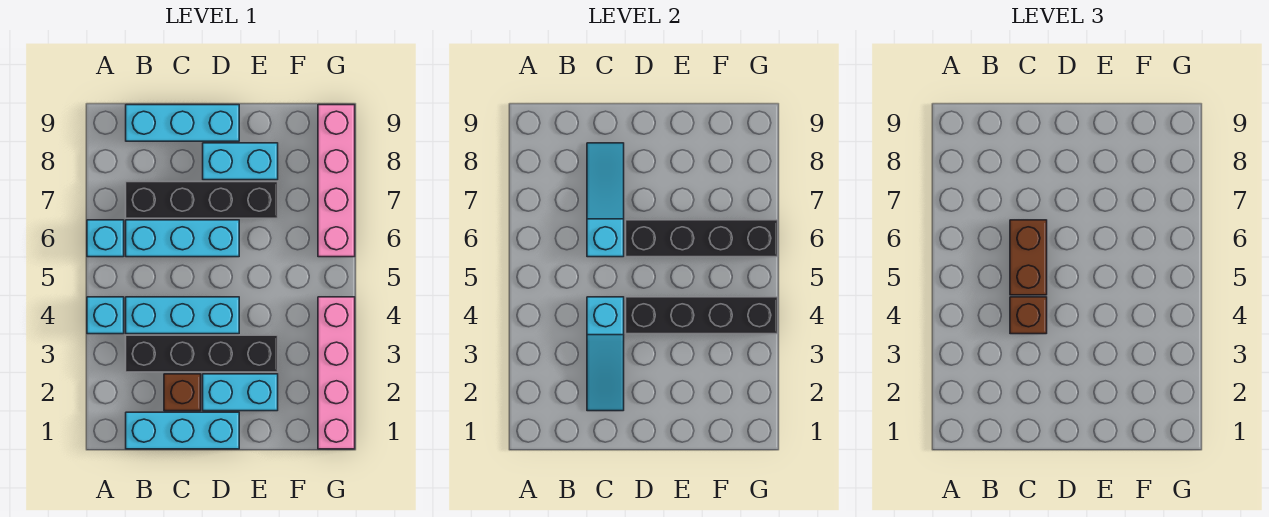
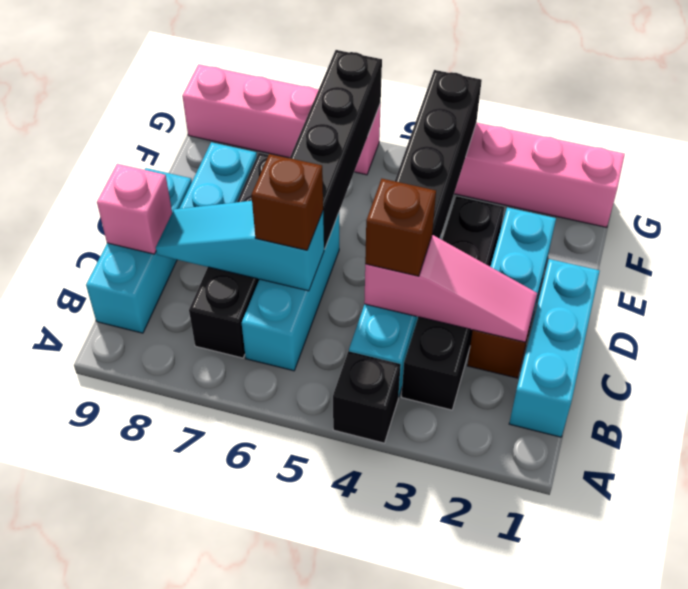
cyan 1x1 brick [87,297,124,334] -> black 1x1 brick [333,351,401,443]
cyan 1x1 brick [87,220,124,257] -> none
cyan 1x3 slope [587,297,624,411] -> pink 1x3 slope [364,235,537,342]
brown 1x2 brick [1010,220,1047,295] -> brown 1x1 brick [252,154,323,250]
none -> pink 1x1 brick [97,164,172,254]

